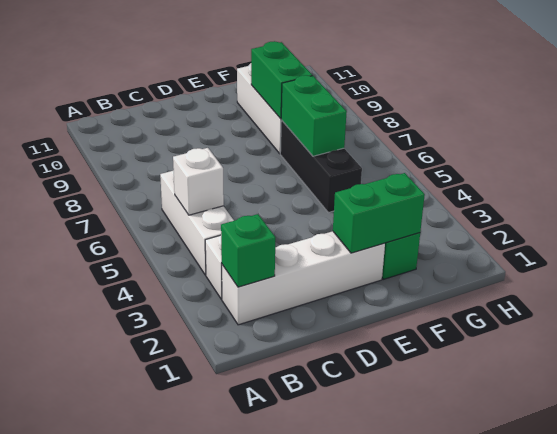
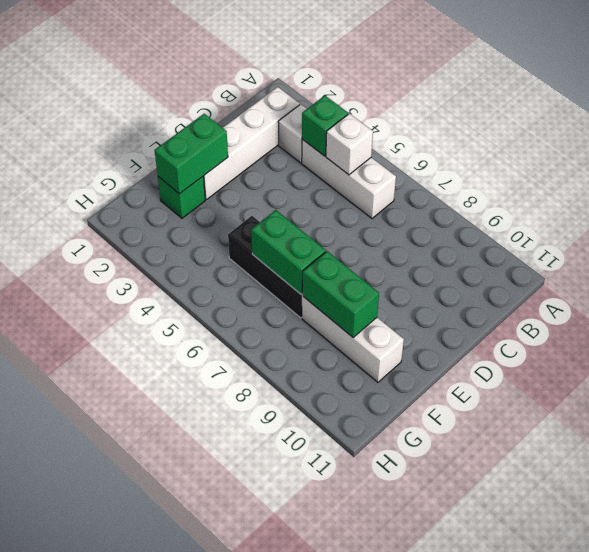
green 1x1 brick [221,214,276,287] -> green 1x1 brick moved to [302,96,348,156]

